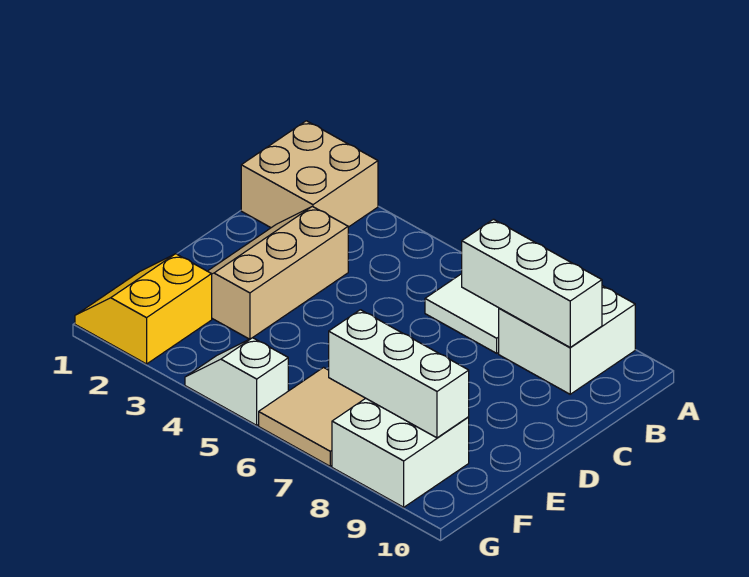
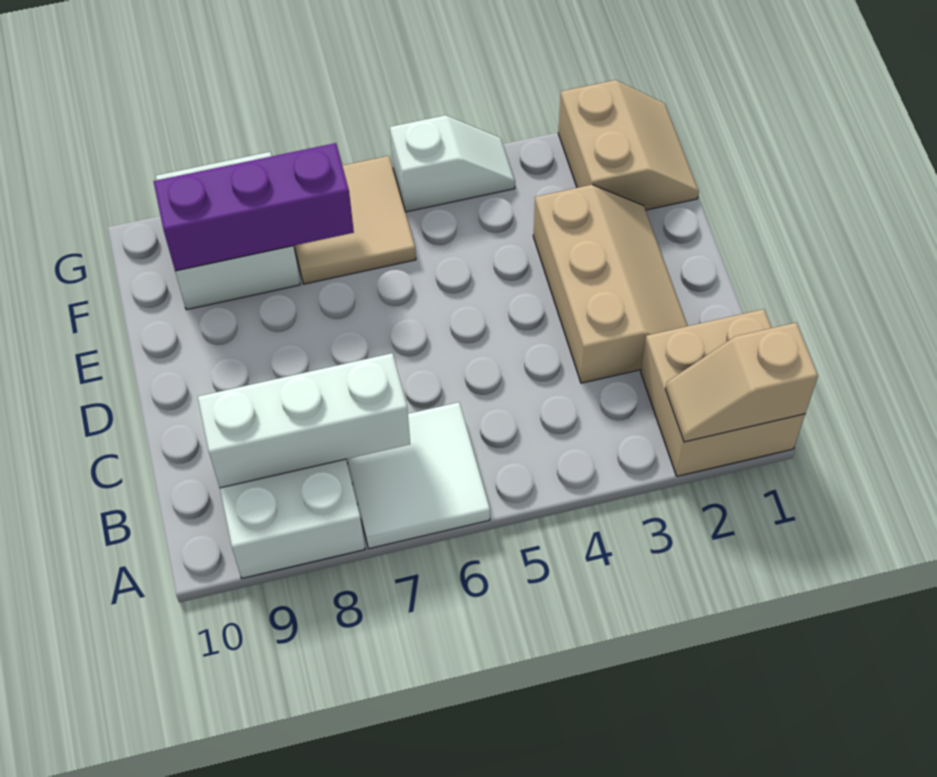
none -> tan 1x2 slope [665,323,818,442]
yellow 2x2 slope [75,254,212,364] -> tan 2x2 slope [558,80,699,210]
white 1x3 brick [329,310,469,438] -> purple 1x3 brick [154,143,354,271]

